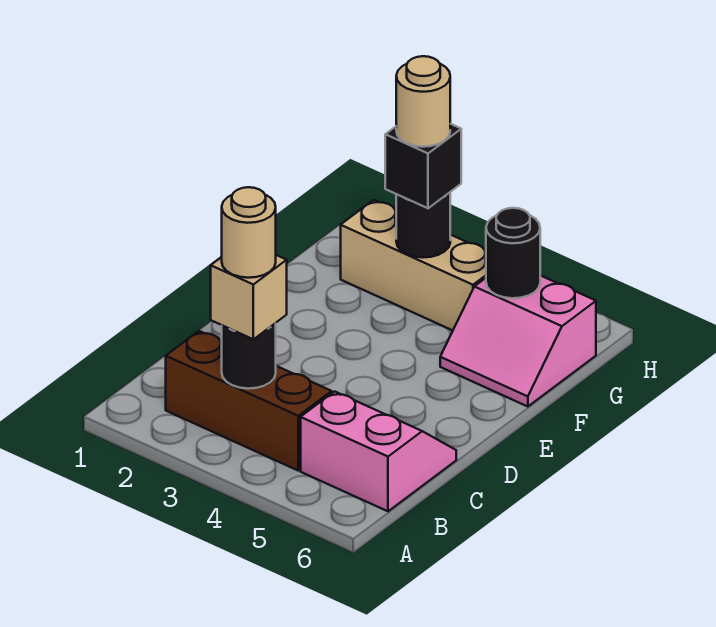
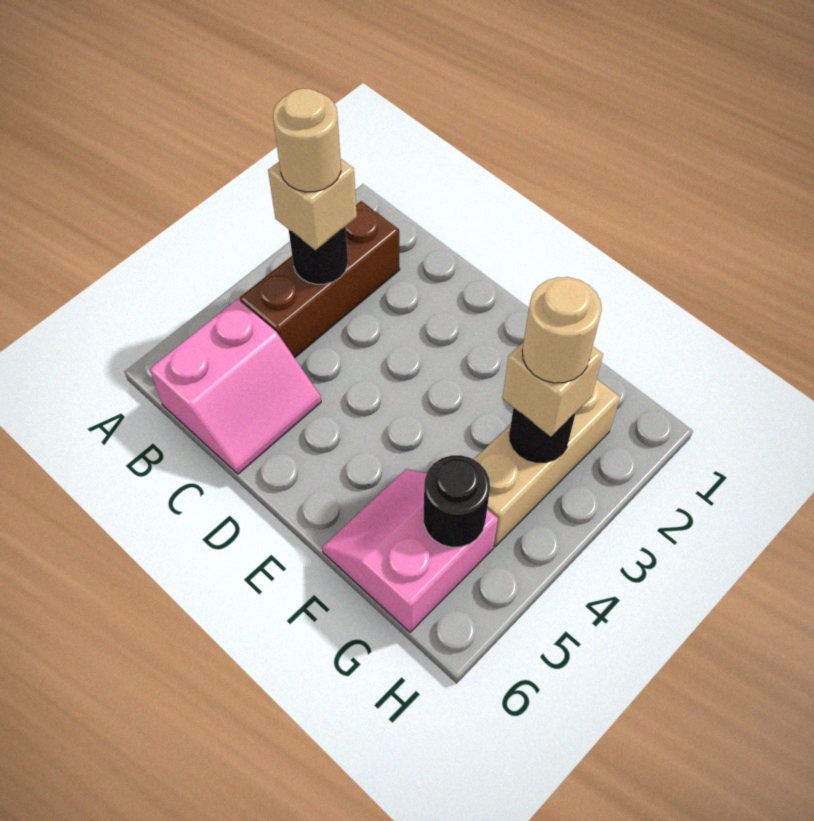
black 1x1 brick [385,124,461,208] -> tan 1x1 brick [502,342,603,437]

